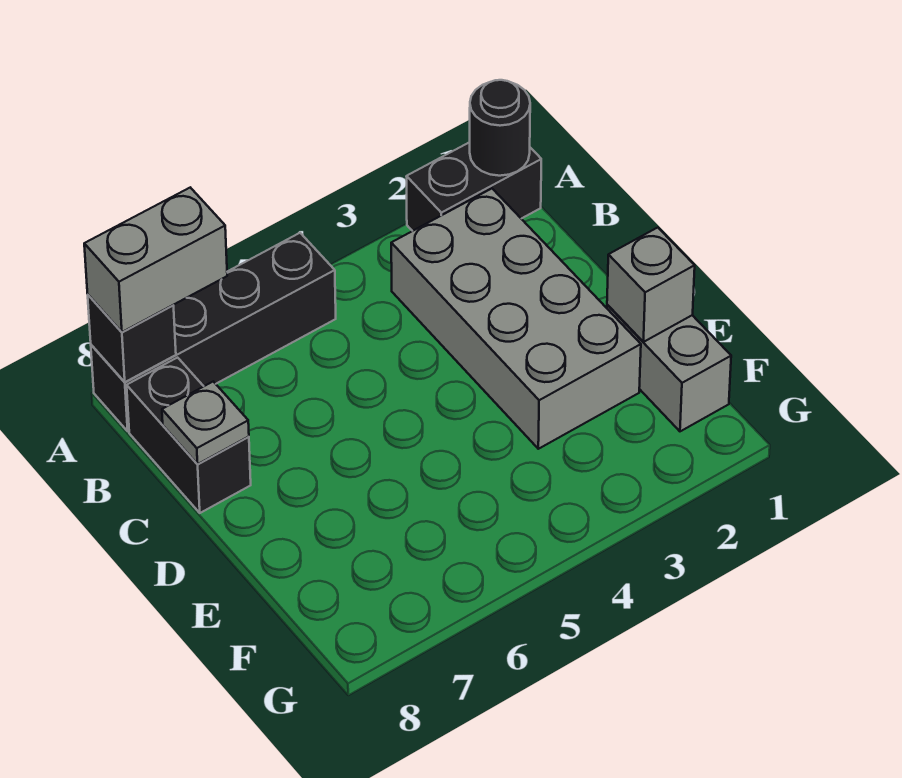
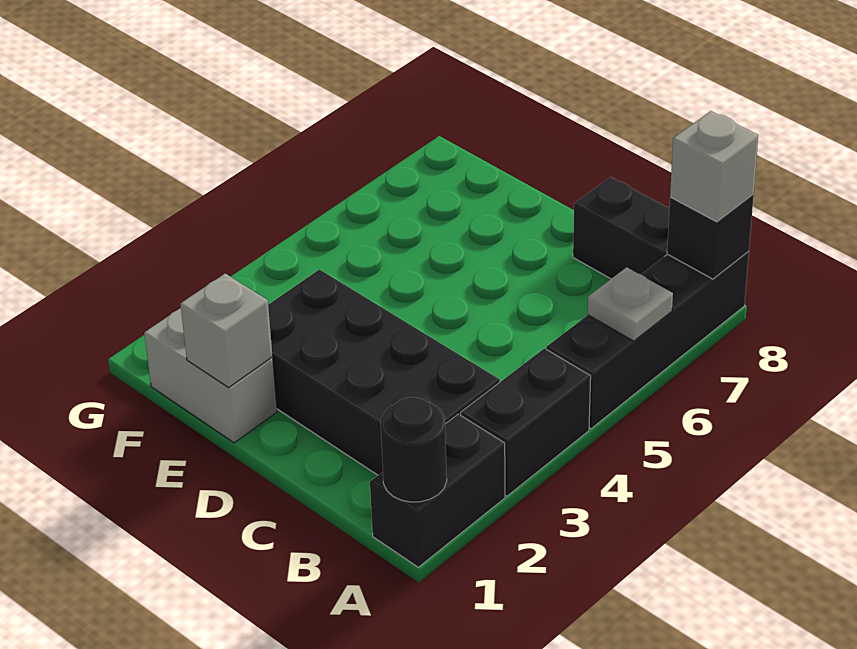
none -> black 1x2 brick [461,348,591,496]
grey 1x2 brick [84,188,227,332] -> grey 1x1 brick [670,111,758,222]
grey 2x4 brick [391,189,641,449] -> black 2x4 brick [268,270,500,475]
grey 1x1 plate [162,382,249,464] -> grey 1x1 plate moved to [588,267,673,341]

